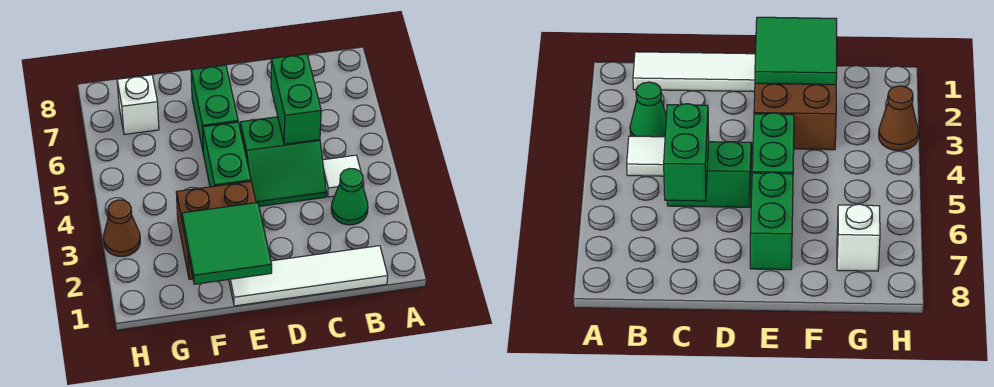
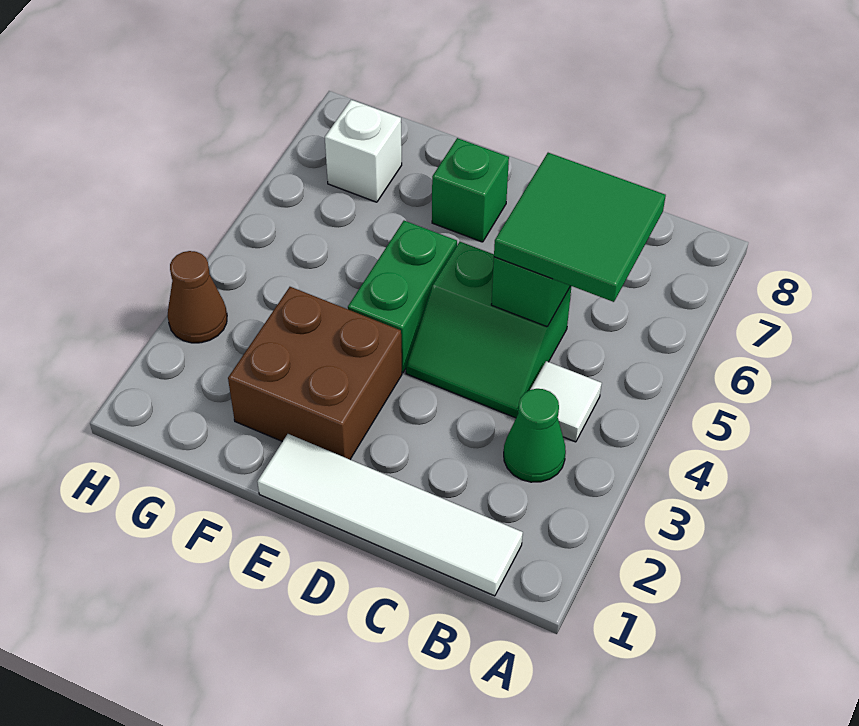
green 2x2 tile [182,203,272,284] -> green 2x2 tile moved to [494,153,666,302]
green 1x2 brick [191,65,238,150] -> green 1x1 brick [432,138,509,242]

